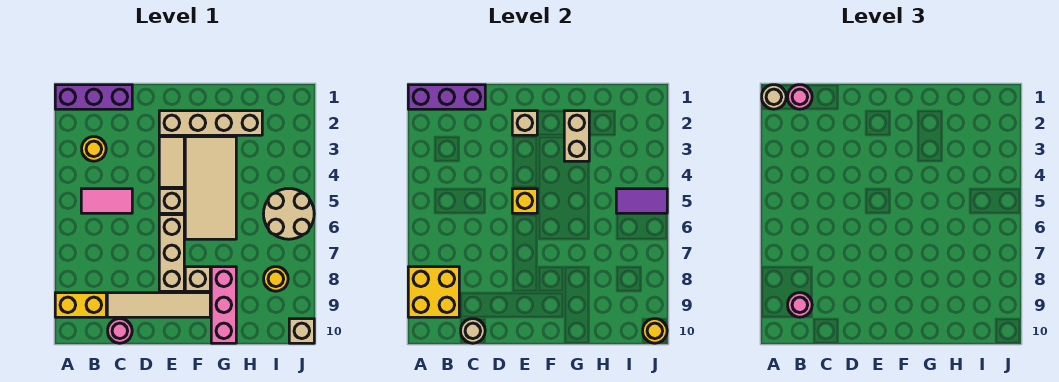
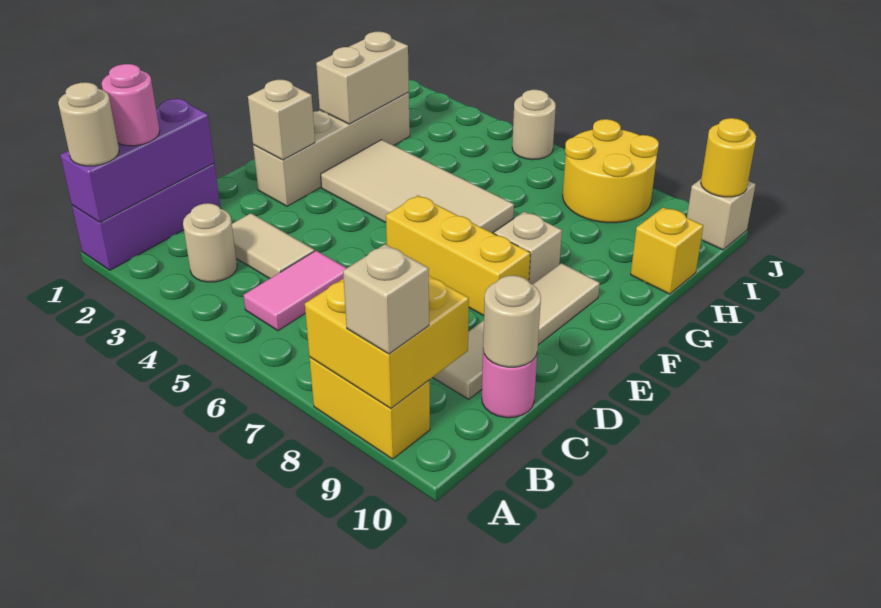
yellow 1x2 brick [55,293,106,317] -> yellow 1x2 brick turned to [309,357,430,459]
yellow 1x1 round brick [82,137,106,161] -> tan 1x1 round brick [183,203,237,282]
pink 1x1 round brick [788,293,812,317] -> none
tan 1x2 tile [159,137,184,187] -> tan 1x2 tile moved to [232,213,314,279]
tan 1x1 brick [159,189,184,213] -> tan 1x1 brick moved to [343,244,429,354]
yellow 1x1 brick [512,189,537,213] -> yellow 1x1 brick moved to [631,207,703,294]
tan 1x3 brick [159,215,184,291] -> yellow 1x3 brick [386,195,530,316]
tan 1x2 brick [564,111,589,161] -> tan 1x2 brick turned to [316,32,409,124]
pink 1x3 brick [211,267,236,343] -> none
tan 2x2 round brick [264,189,314,239] -> tan 1x1 round brick [512,90,556,160]
purple 1x2 tile [616,189,667,213] -> none
yellow 1x1 round brick [264,267,288,291] -> yellow 2x2 round brick [563,119,659,223]

